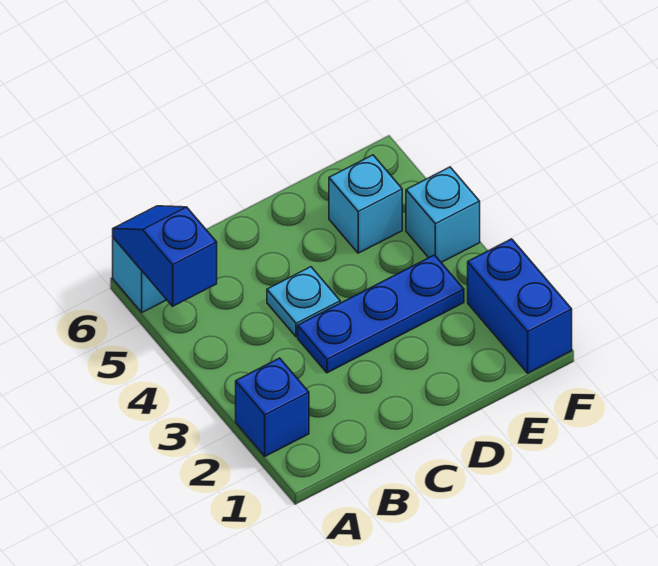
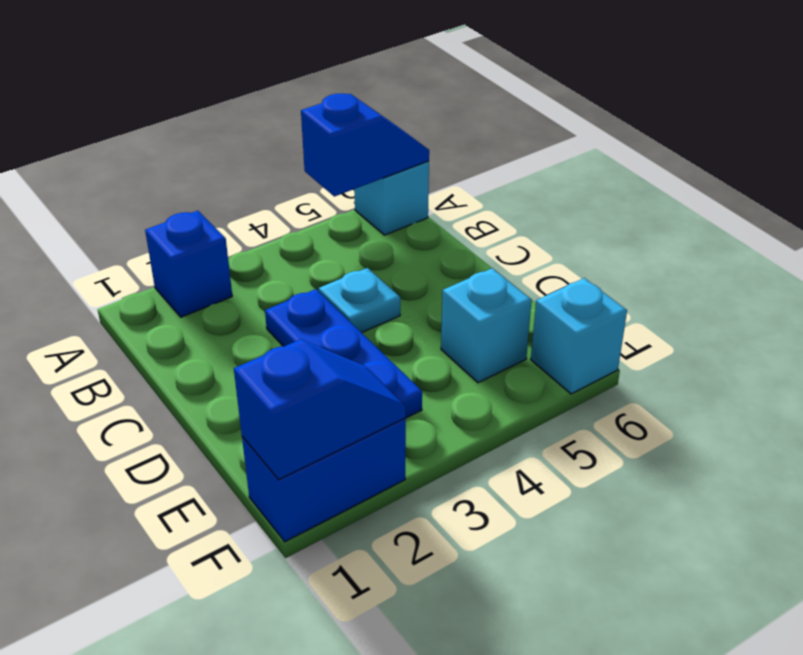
none -> blue 1x2 slope [234,339,406,480]
cyan 1x1 brick [406,167,480,262] -> cyan 1x1 brick moved to [531,278,627,394]

